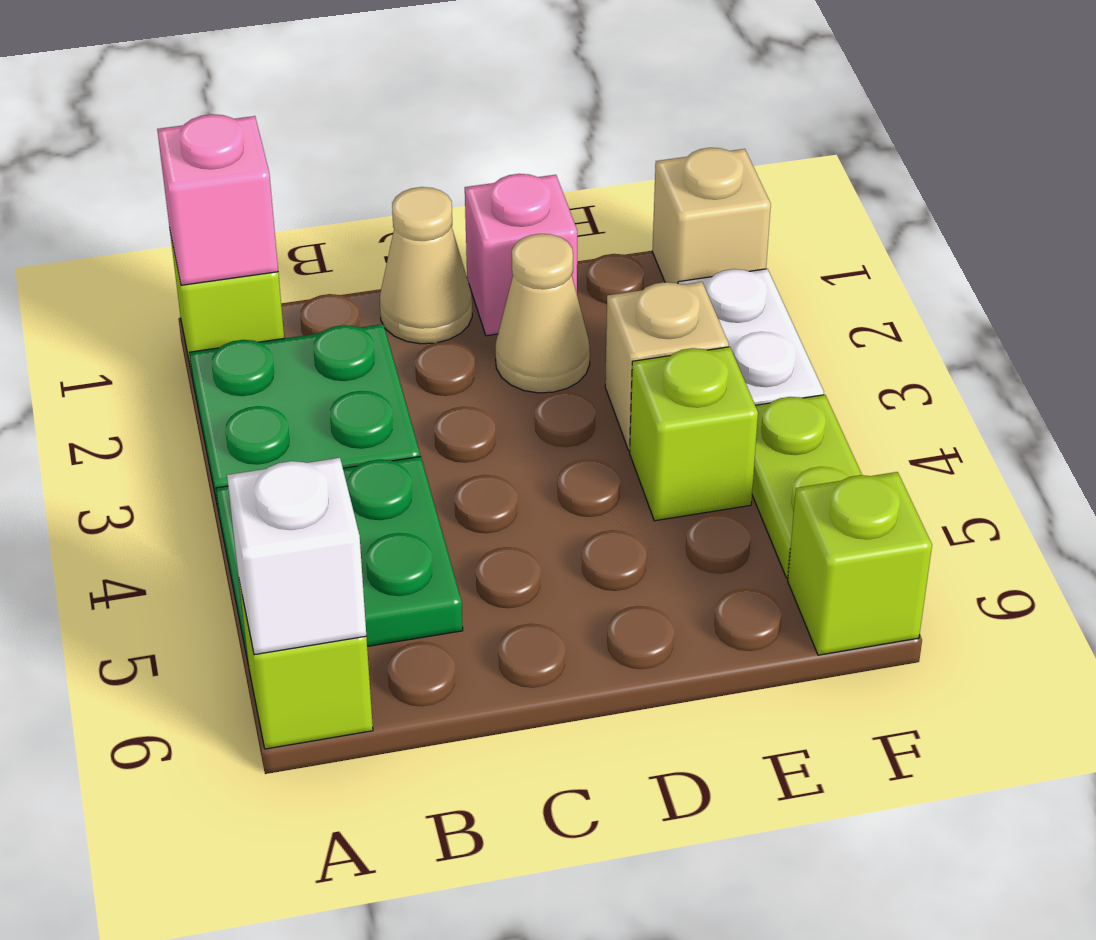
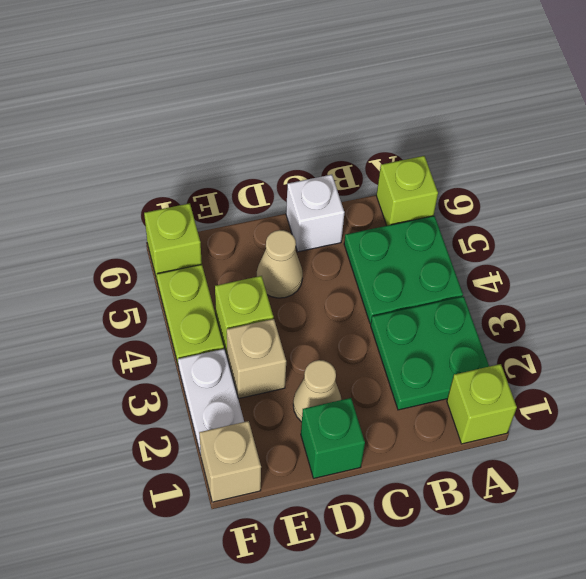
pink 1x1 brick [157,114,278,285] -> none
white 1x1 brick [227,458,366,655] -> white 1x1 brick moved to [286,175,344,252]
tan 1x1 cone [380,187,472,344] -> tan 1x1 cone moved to [257,230,303,298]
pink 1x1 brick [465,174,577,336] -> green 1x1 brick [301,398,365,478]

